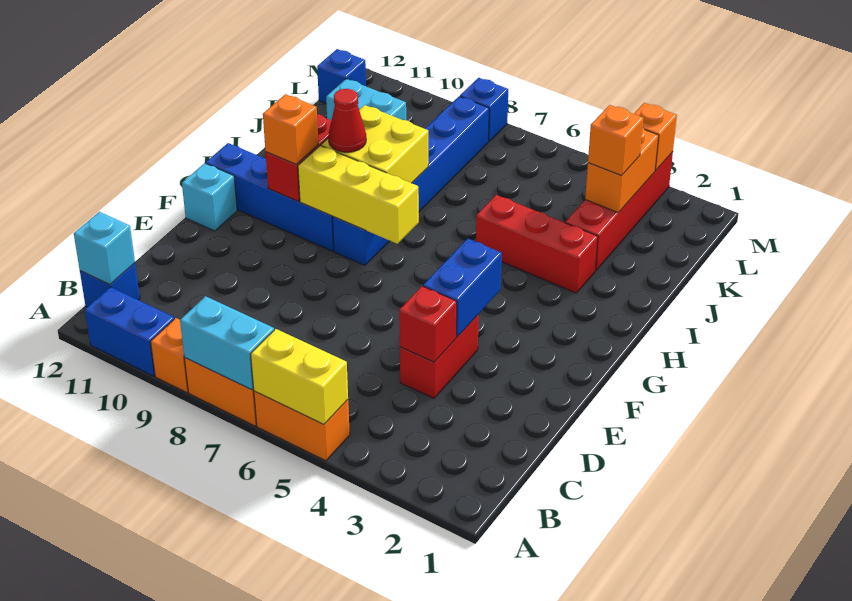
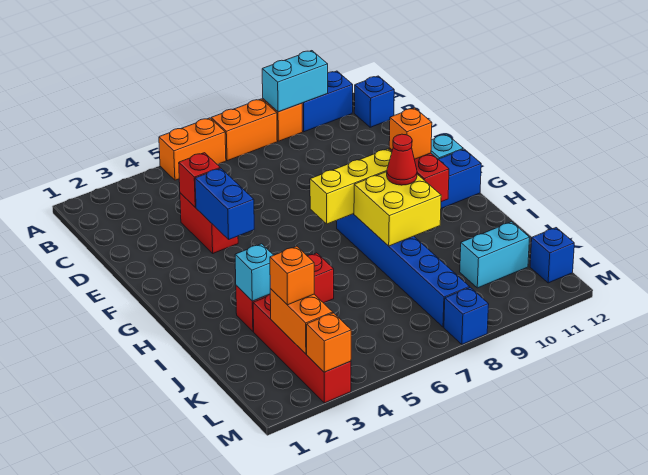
yellow 1x2 brick [251,329,348,424] -> none
cyan 1x2 brick [180,296,274,390] -> cyan 1x2 brick moved to [262,51,328,112]
cyan 1x1 brick [74,212,135,285] -> cyan 1x1 brick moved to [235,244,273,301]

